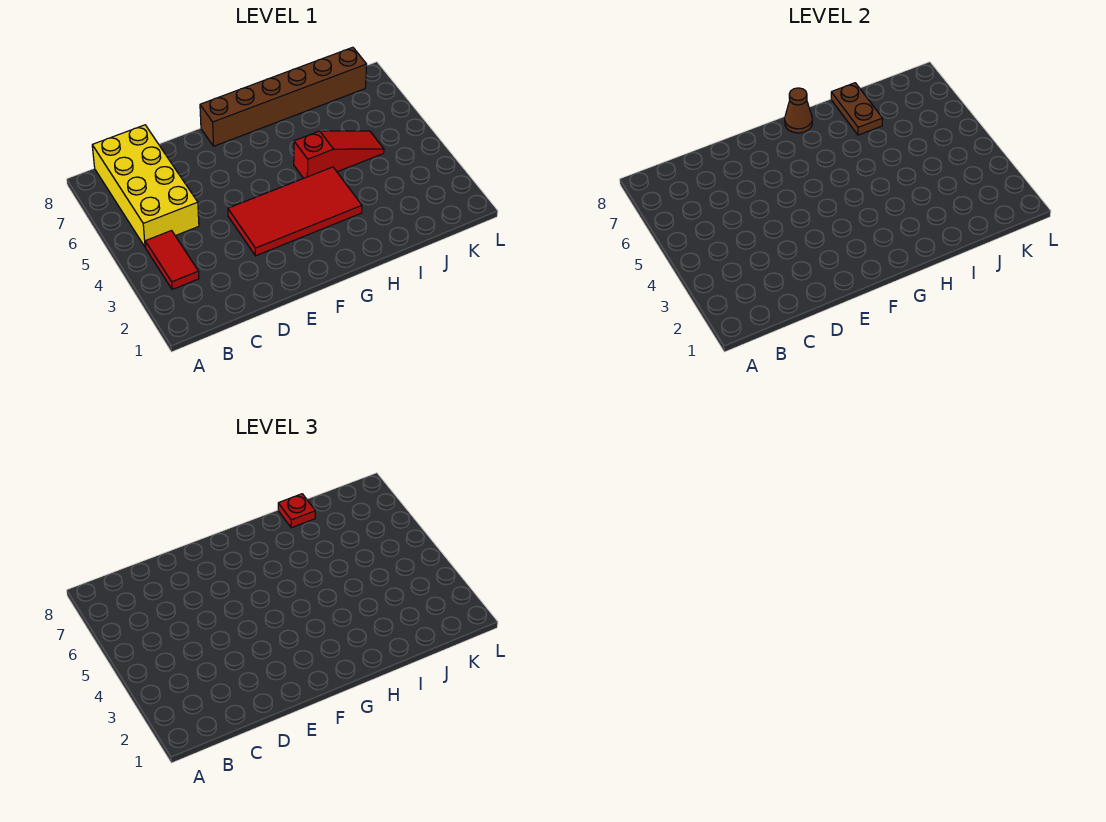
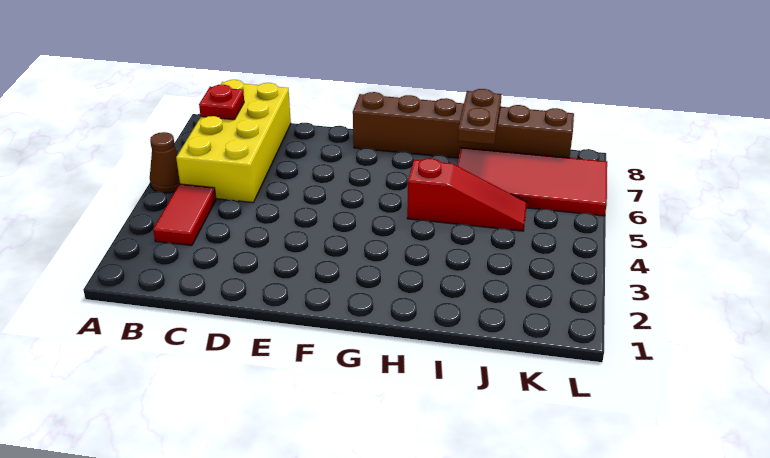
red 2x4 tile [228,167,362,256] -> red 2x4 tile moved to [457,148,607,216]
brown 1x1 cone [785,88,812,133] -> brown 1x1 cone moved to [150,132,180,193]
red 1x1 plate [278,494,315,528] -> red 1x1 plate moved to [199,85,244,120]

